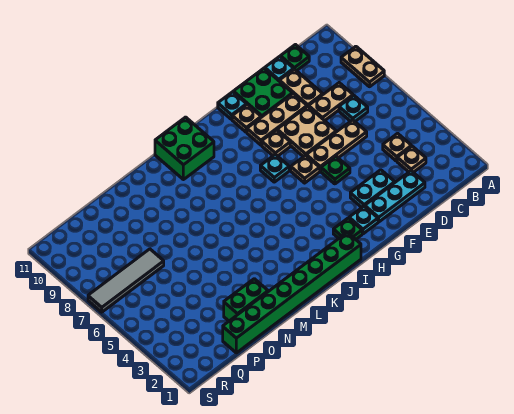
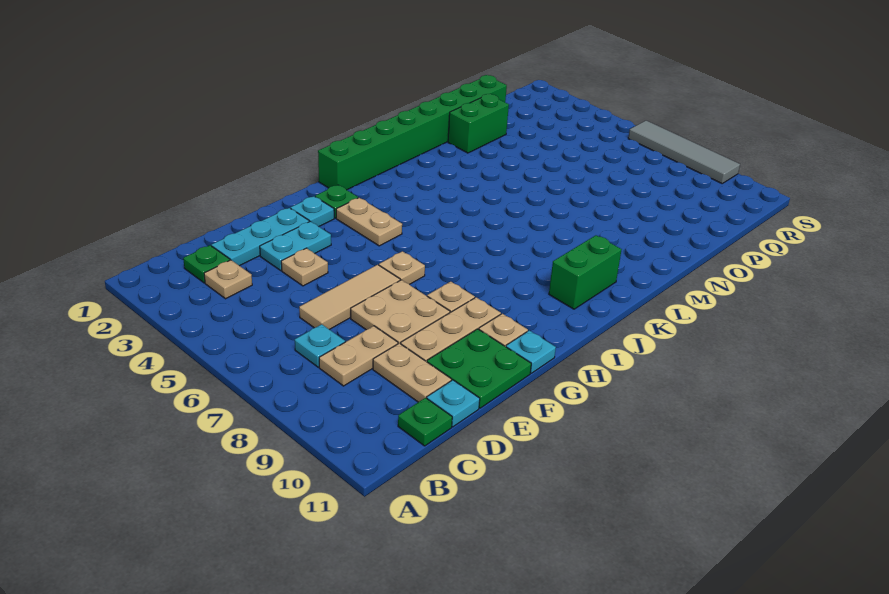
tan 1x2 plate [341,46,384,87] -> tan 1x2 plate moved to [336,198,402,246]
tan 1x1 plate [383,133,411,161] -> tan 1x1 plate moved to [281,248,328,286]
tan 1x3 plate [306,120,367,171] -> tan 1x3 tile [299,265,400,330]
green 1x1 plate [321,156,350,184] -> green 1x1 plate moved to [183,245,230,283]
cyan 1x1 plate [260,154,289,182] -> none
green 2x2 brick [155,117,214,180] -> green 1x2 brick [549,235,622,309]
grey 1x4 tile [88,249,164,312] -> grey 1x4 tile turned to [628,120,740,183]

